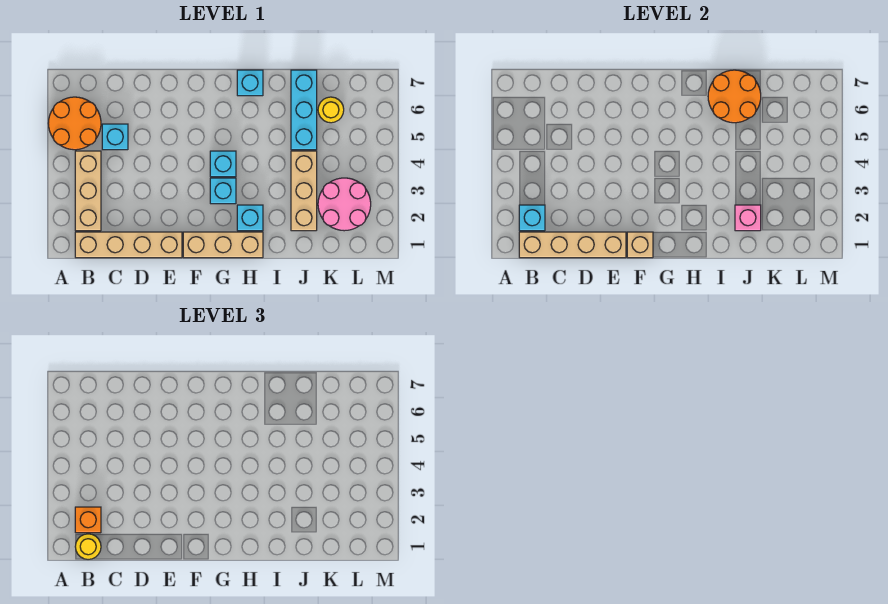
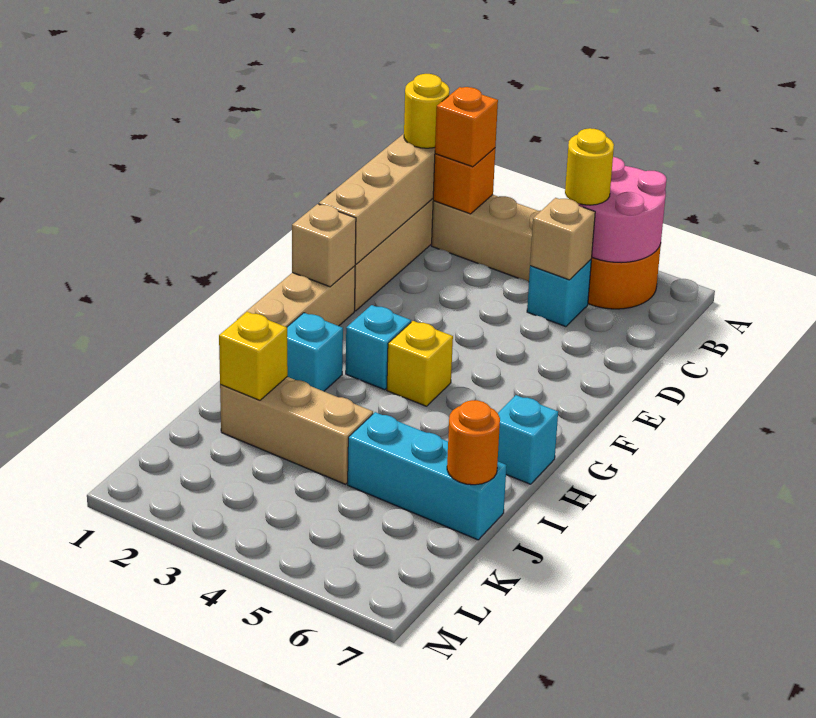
cyan 1x1 brick [519,205,545,231] -> orange 1x1 brick [433,148,495,214]
none -> tan 1x1 brick [530,198,595,280]
cyan 1x1 brick [210,151,236,177] -> yellow 1x1 brick [387,321,453,406]
orange 2x2 round brick [708,70,761,123] -> orange 1x1 round brick [447,400,500,485]
pink 1x1 brick [735,205,761,231] -> yellow 1x1 brick [219,312,288,400]
pink 2x2 round brick [318,178,371,231] -> pink 2x2 round brick moved to [578,157,667,263]
yellow 1x1 round brick [318,97,344,123] -> yellow 1x1 round brick moved to [565,128,614,205]

